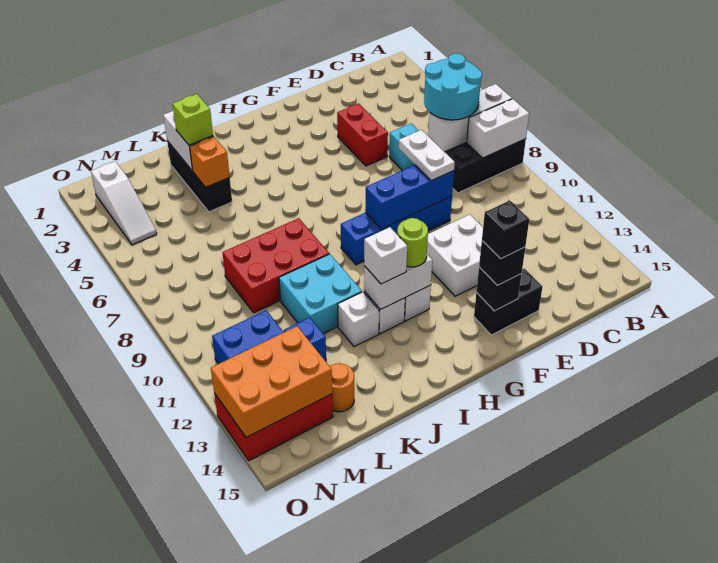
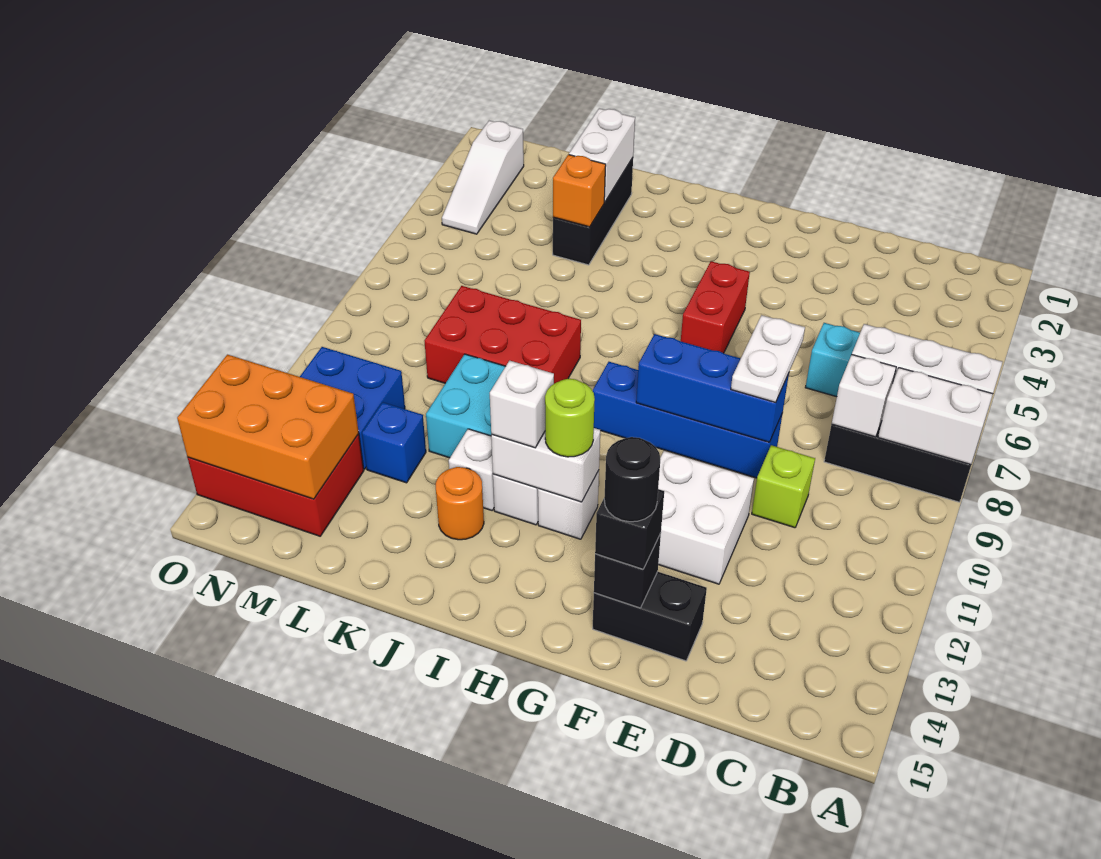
cyan 2x2 round brick [424,53,482,120] -> none
none -> white 1x1 brick [832,355,896,437]
red 1x2 brick [337,103,388,166] -> red 1x2 brick moved to [681,261,750,353]
black 1x1 brick [482,200,529,259] -> black 1x1 round brick [604,437,660,522]
lime 1x1 brick [173,94,213,145] -> lime 1x1 brick moved to [752,445,815,528]
orange 1x1 round brick [330,364,354,412] -> orange 1x1 round brick moved to [436,467,484,540]

